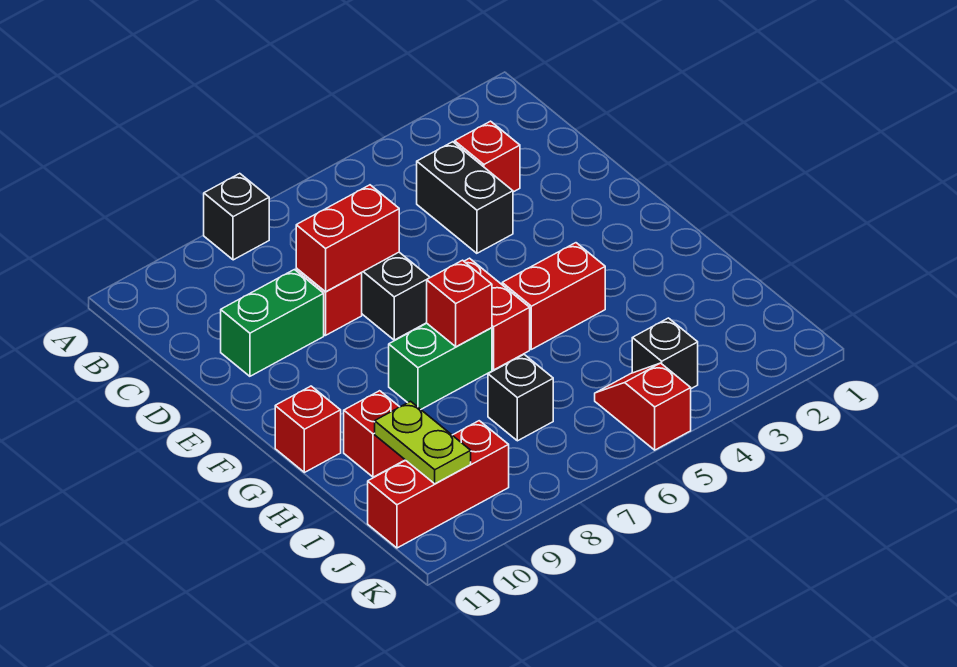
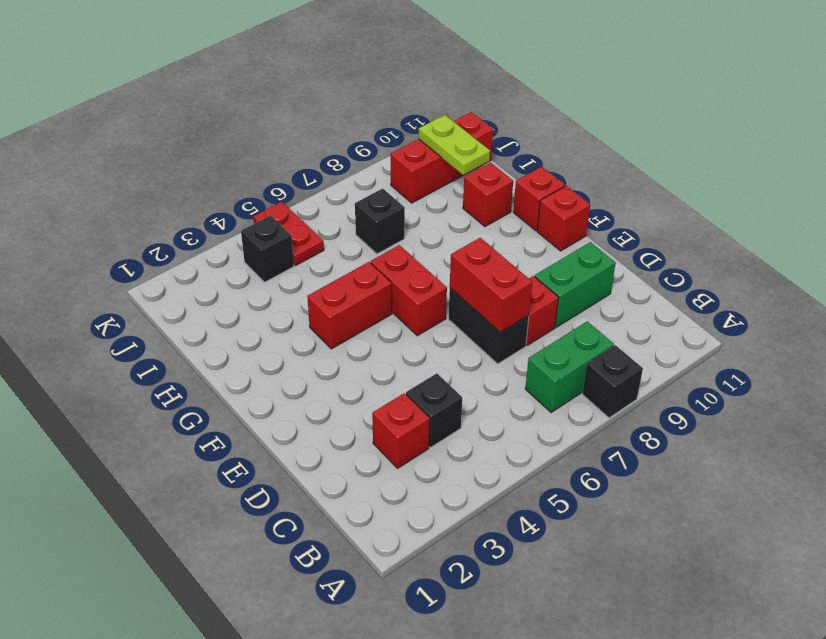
black 1x2 brick [417,142,513,253] -> black 1x1 brick [406,373,462,447]
red 1x2 brick [296,185,399,292] -> red 1x2 brick turned to [450,238,532,332]
green 1x2 brick [389,323,492,409] -> green 1x2 brick moved to [525,321,614,413]
red 1x1 brick [427,260,492,347] -> red 1x1 brick moved to [537,186,590,251]
red 1x2 slope [595,363,691,450] -> red 1x2 plate [253,202,324,266]

